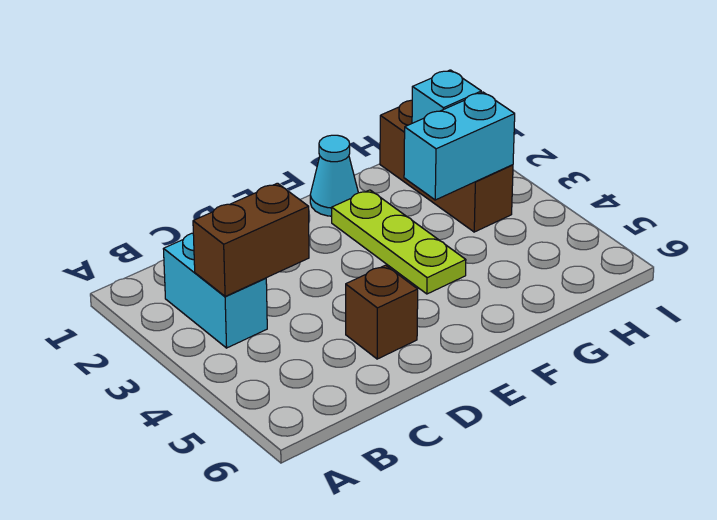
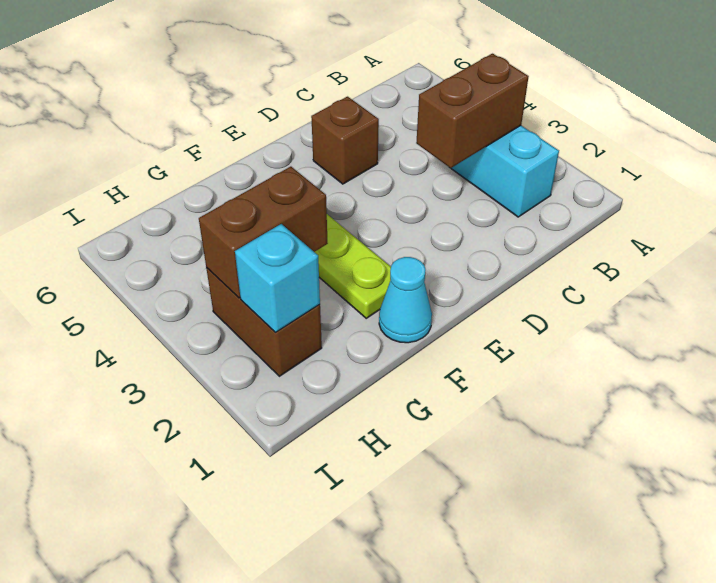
cyan 1x2 brick [404,92,515,200] -> brown 1x2 brick [199,167,328,298]
brown 1x3 brick [380,100,513,232] -> brown 1x2 brick [206,268,322,376]

